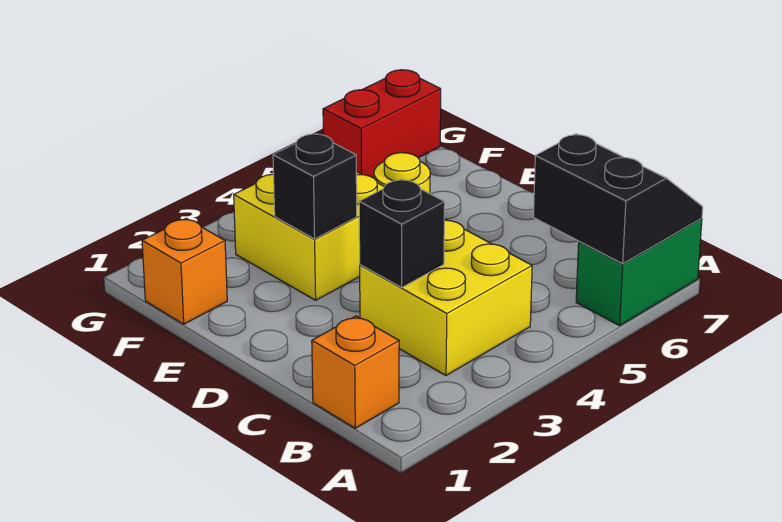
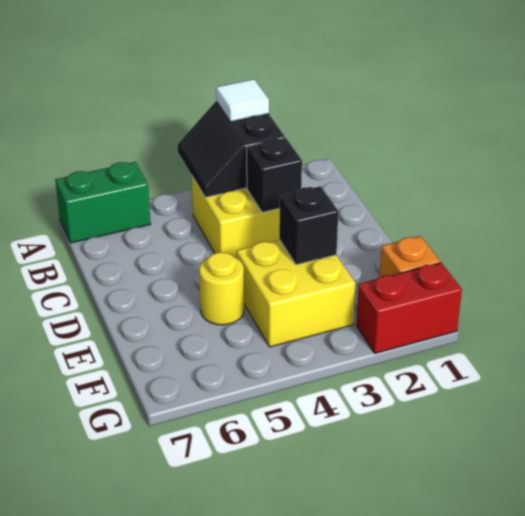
none -> white 1x1 tile [216,79,269,122]
black 2x2 slope [533,134,703,264] -> black 2x2 slope moved to [178,102,285,197]
orange 1x1 brick [312,316,399,428] -> none
red 1x2 brick [323,70,441,178] -> red 1x2 brick moved to [356,263,462,354]

